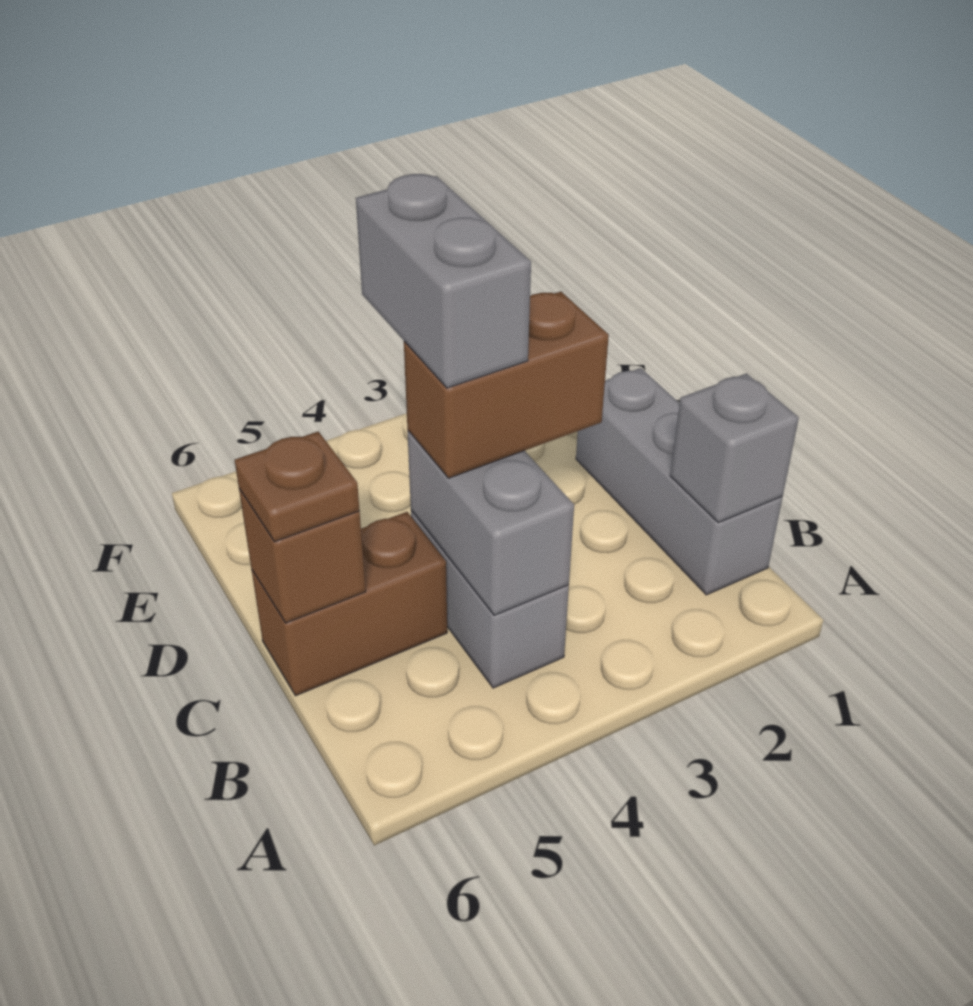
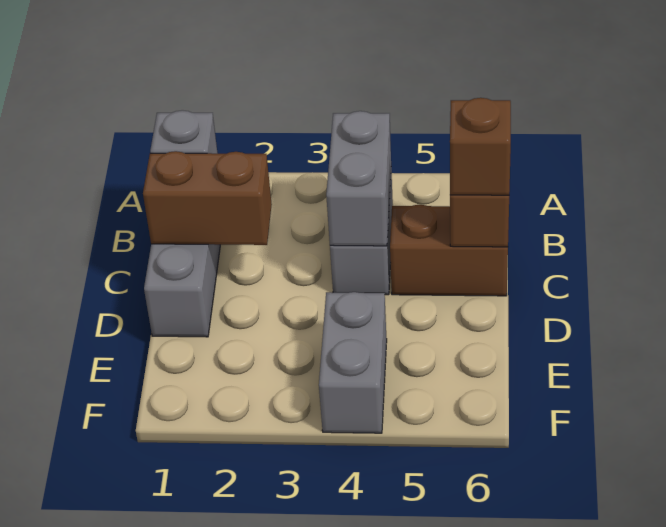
brown 1x2 brick [404,292,609,478] -> brown 1x2 brick moved to [143,151,272,245]
grey 1x2 brick [356,174,531,388] -> grey 1x2 brick moved to [319,292,387,433]
brown 1x1 plate [235,431,360,542] -> brown 1x1 brick [450,98,511,195]

